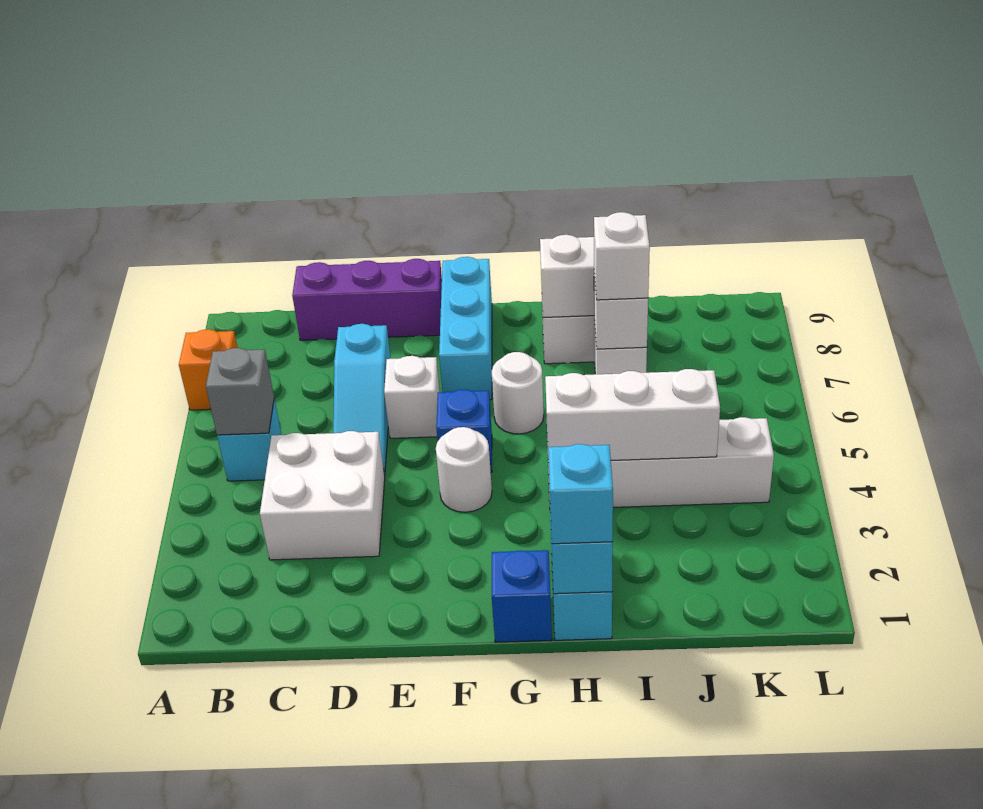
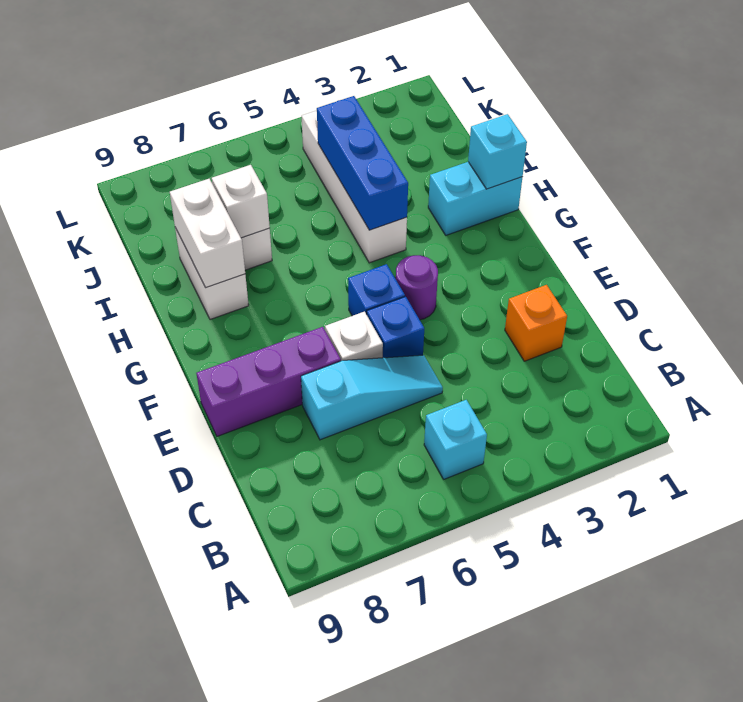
orange 1x1 brick [179,329,237,410] -> orange 1x1 brick moved to [505,285,567,361]
grey 1x1 brick [206,348,274,435] -> none
white 2x2 brick [260,431,385,560] -> none
purple 1x3 brick [292,259,442,340] -> purple 1x3 brick turned to [196,327,341,436]
white 1x1 round brick [436,427,492,512] -> purple 1x1 round brick [396,255,438,320]
cyan 1x3 brick [439,257,492,400] -> none
blue 1x1 brick [492,550,552,642] -> blue 1x1 brick moved to [367,297,424,358]
white 1x1 round brick [492,352,544,434] -> none
cyan 1x1 brick [548,444,613,544] -> none
white 1x3 brick [545,369,720,462] -> blue 1x3 brick [317,96,408,230]
white 1x1 brick [594,212,650,300] -> none

